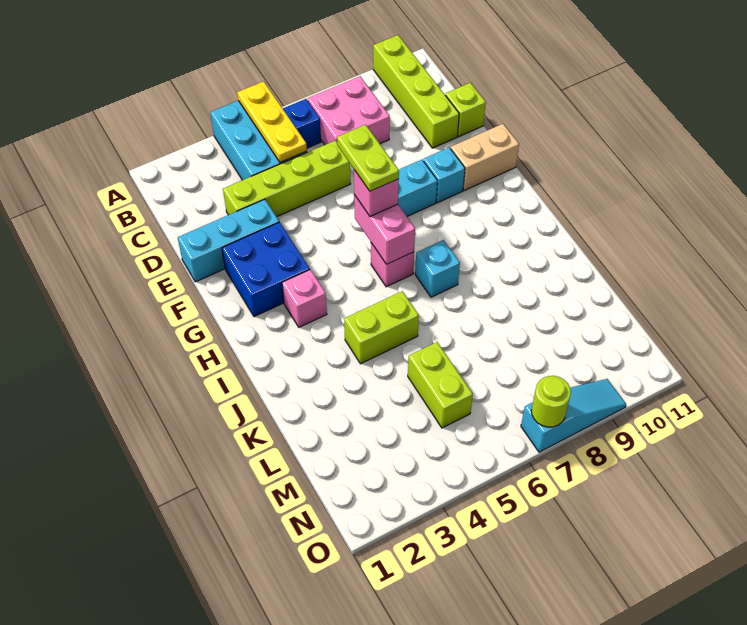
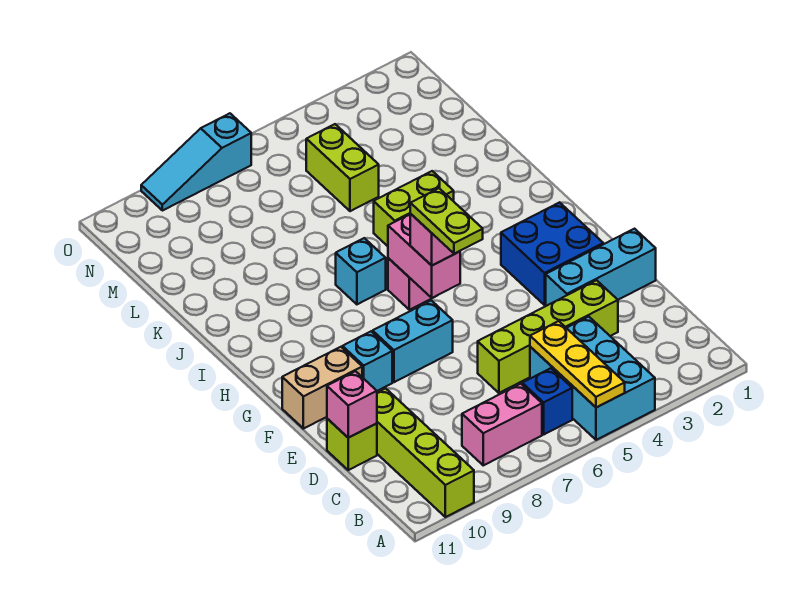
pink 2x2 brick [308,76,390,145] -> pink 1x2 brick [462,384,542,465]
pink 1x1 brick [282,270,327,327] -> pink 1x1 brick moved to [327,371,377,438]
lime 1x1 round brick [531,376,571,427] -> none

